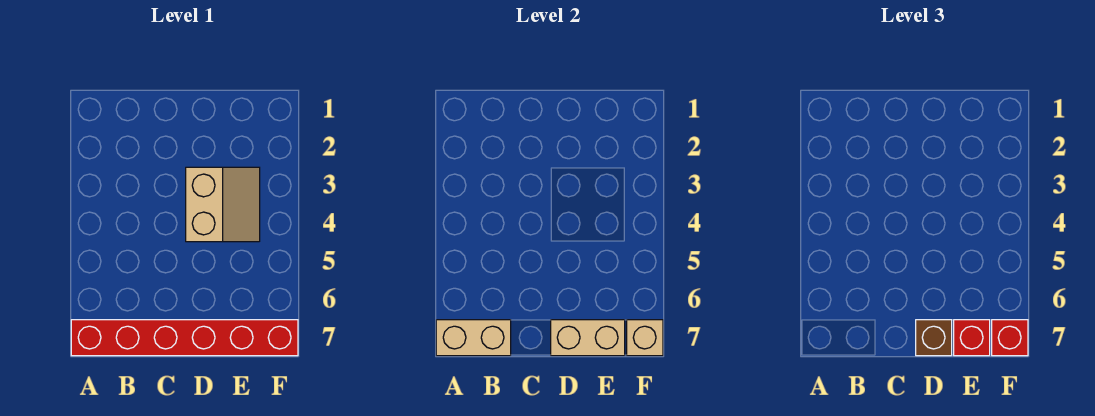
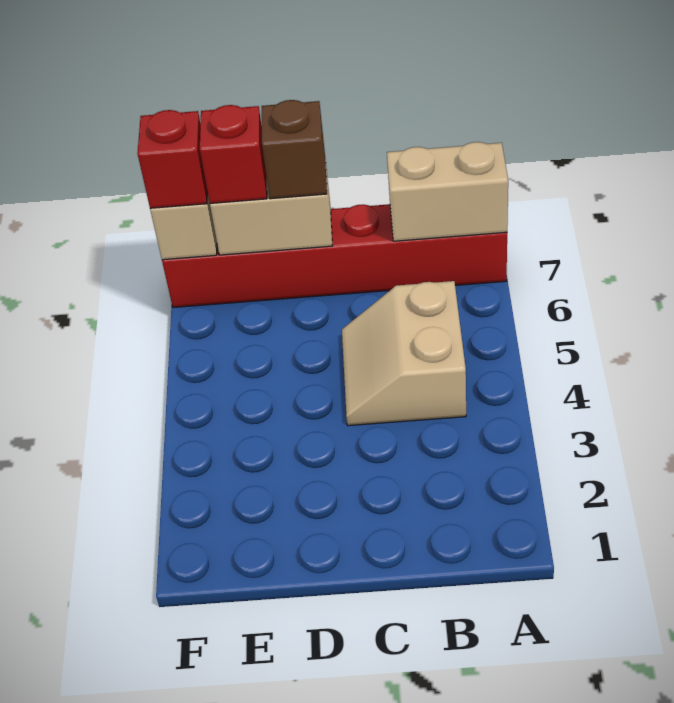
tan 2x2 slope [186,167,260,242] -> tan 2x2 slope moved to [342,281,466,426]

